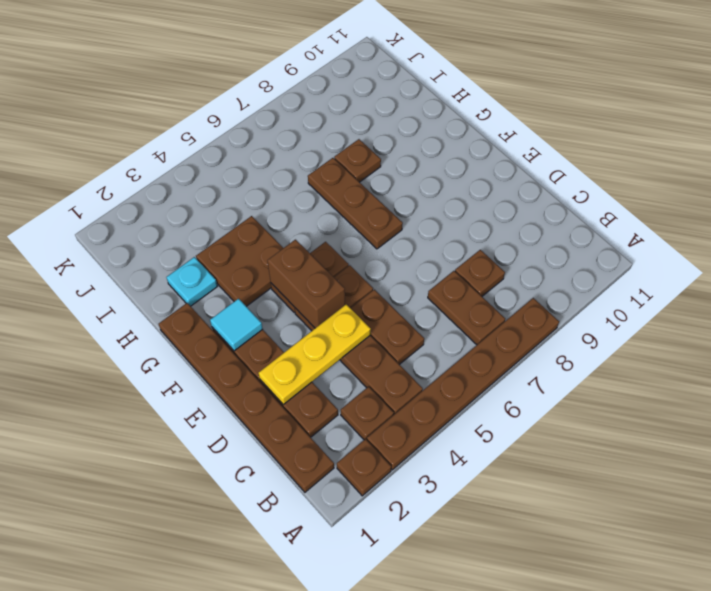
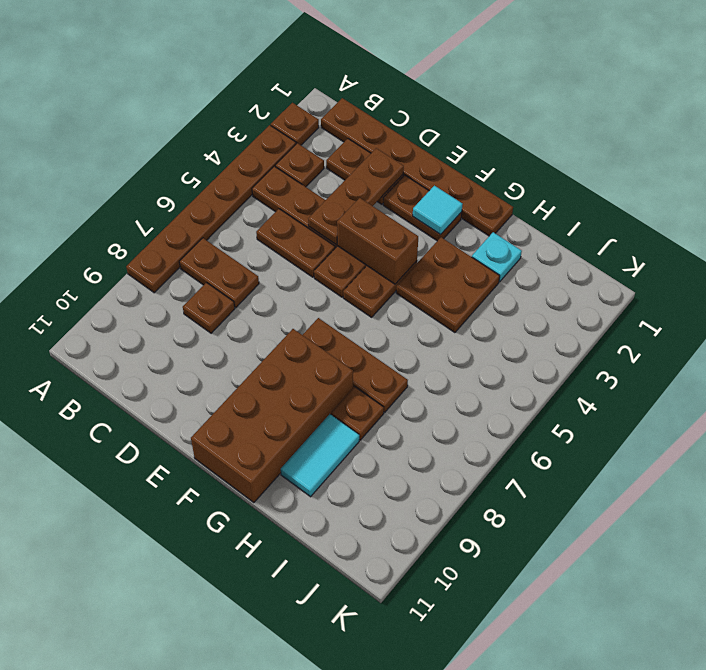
yellow 1x3 plate [259,304,371,405] -> brown 1x3 plate [308,148,404,244]
none -> brown 2x4 brick [191,329,353,503]
none -> cyan 1x2 tile [281,414,359,497]

